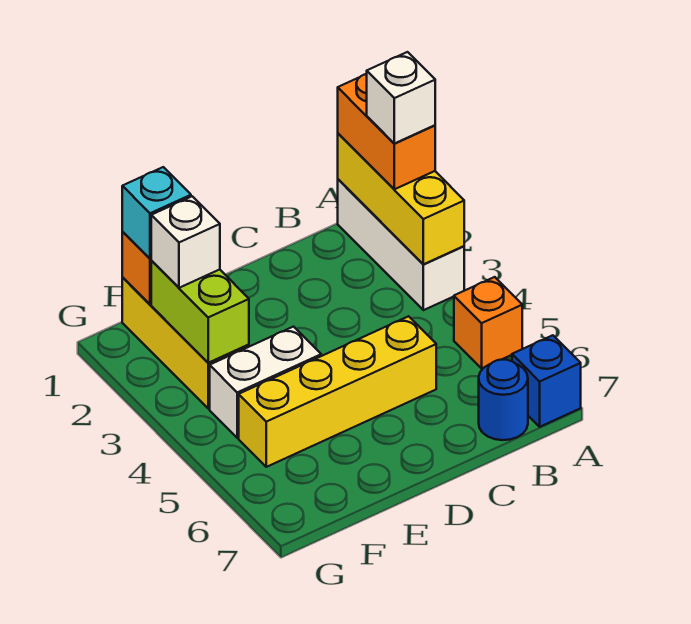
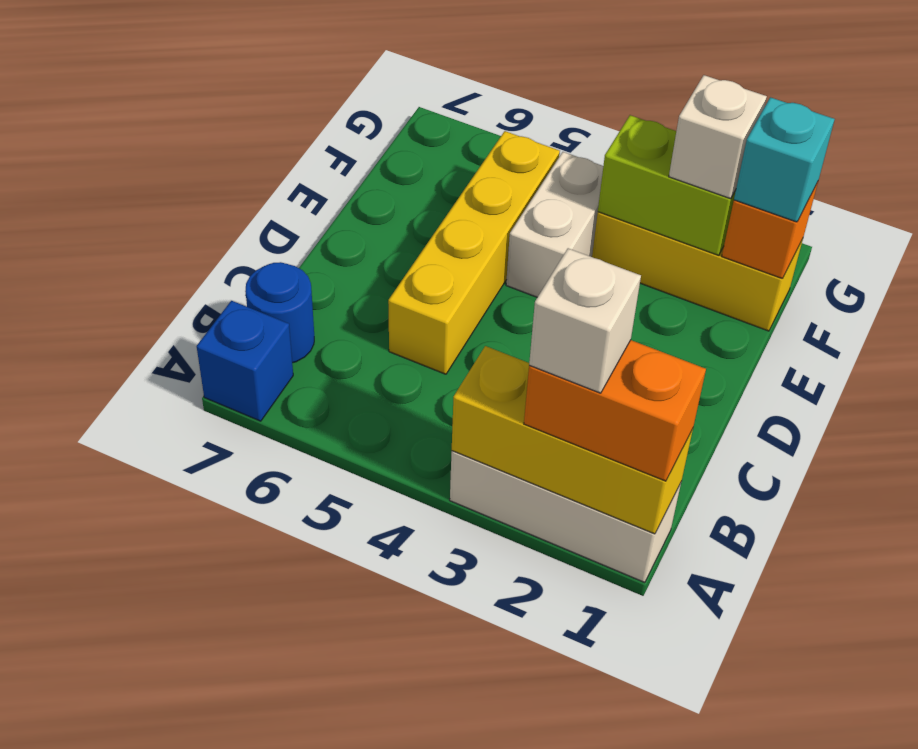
orange 1x1 brick [454,277,522,368] -> none

